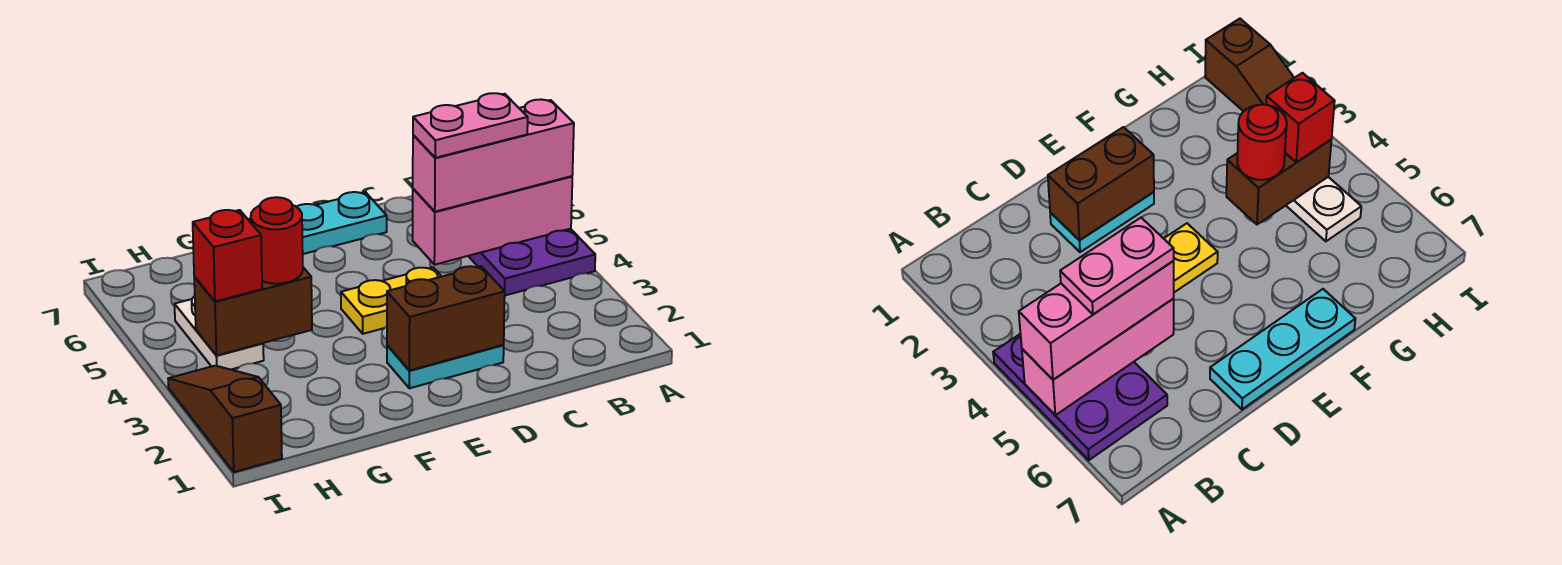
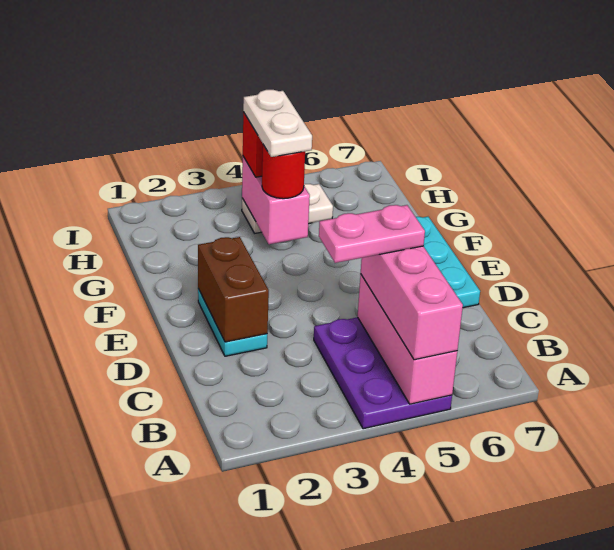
purple 2x3 plate [469,229,595,295] -> purple 2x3 plate turned to [314,317,452,429]
pink 1x2 plate [413,93,528,158] -> pink 1x2 plate turned to [319,205,425,263]
yellow 1x2 plate [341,267,442,334] -> none
brown 1x2 brick [194,268,312,355] -> pink 1x2 brick [242,157,310,244]
none -> white 1x2 plate [243,90,312,157]
brown 1x3 slope [168,366,282,472] -> none

